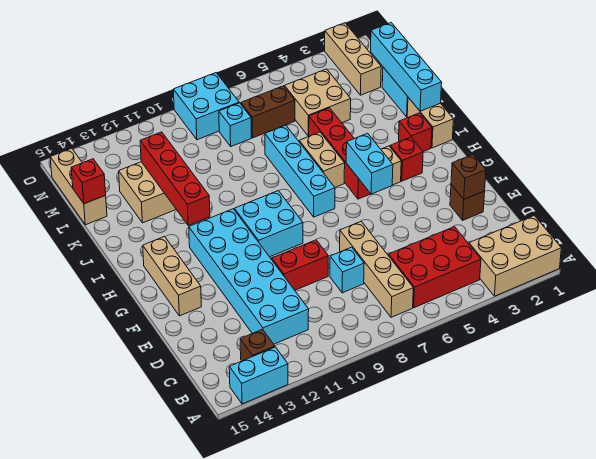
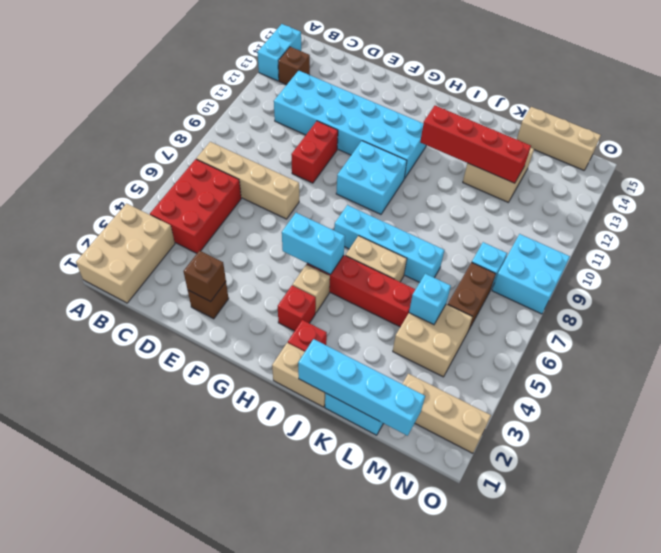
cyan 1x1 brick [330,247,364,293] -> cyan 1x1 brick moved to [409,274,451,325]
tan 1x3 brick [143,237,201,316] -> none
red 1x1 brick [71,159,106,204] -> none

